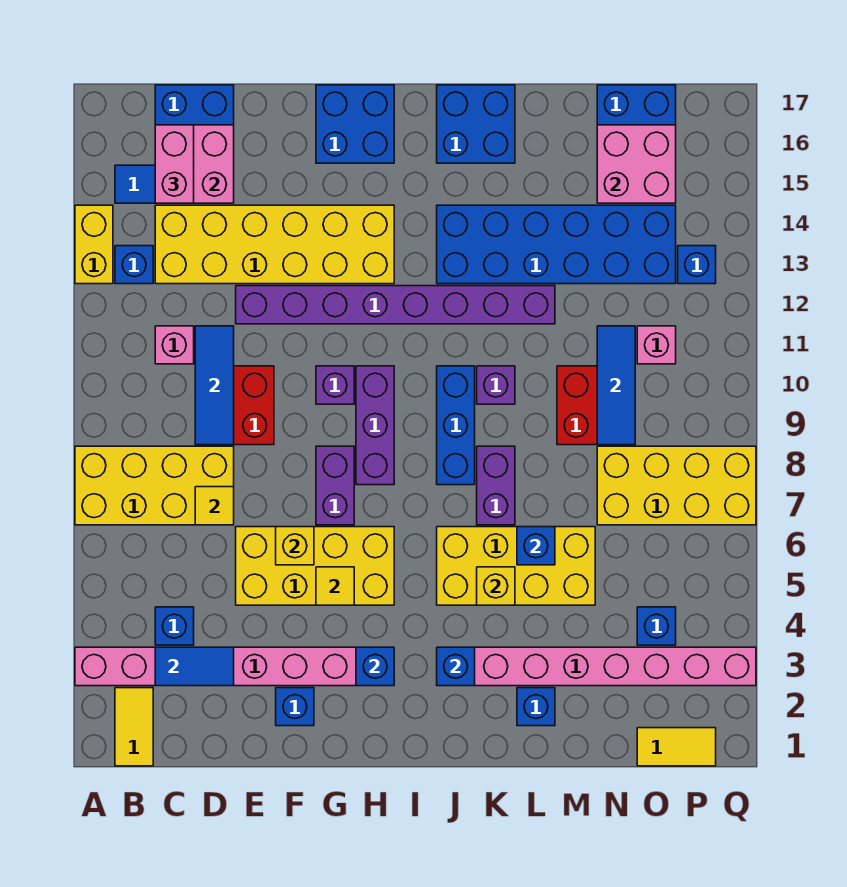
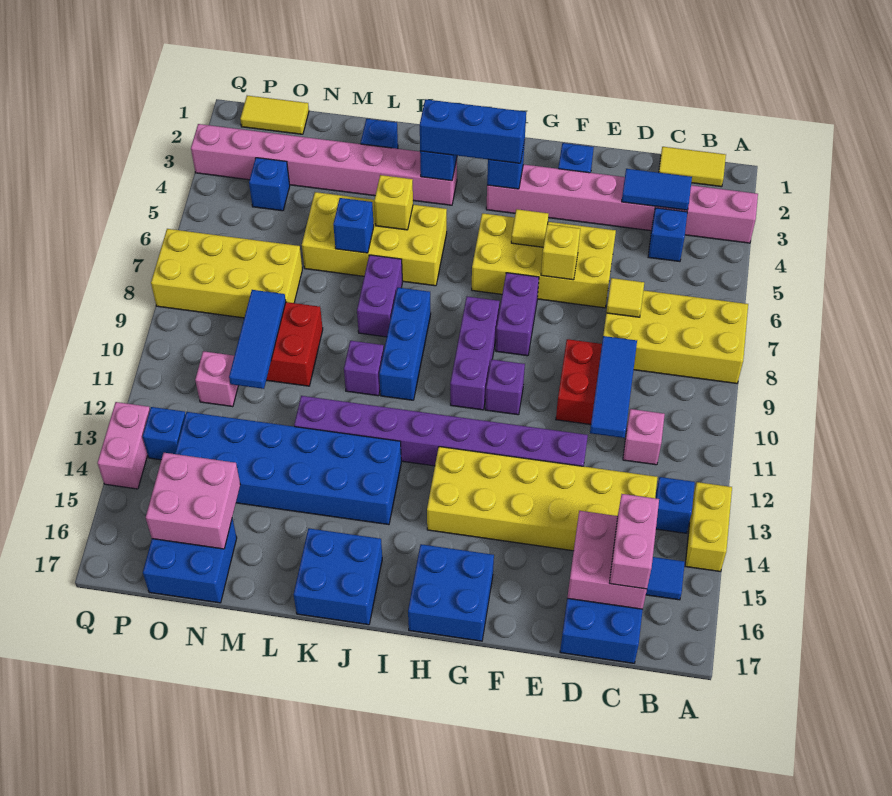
yellow 1x2 tile [115,688,153,766] -> yellow 1x2 tile turned to [659,147,726,187]
none -> blue 1x3 brick [420,99,526,163]
none -> pink 1x2 brick [98,402,150,489]

